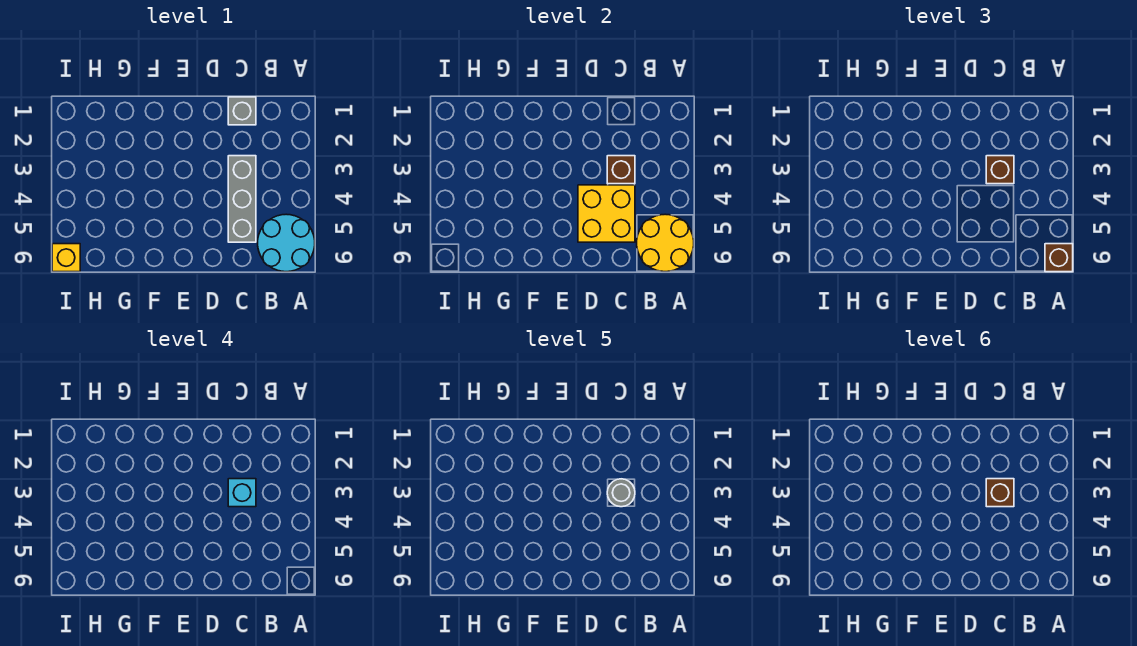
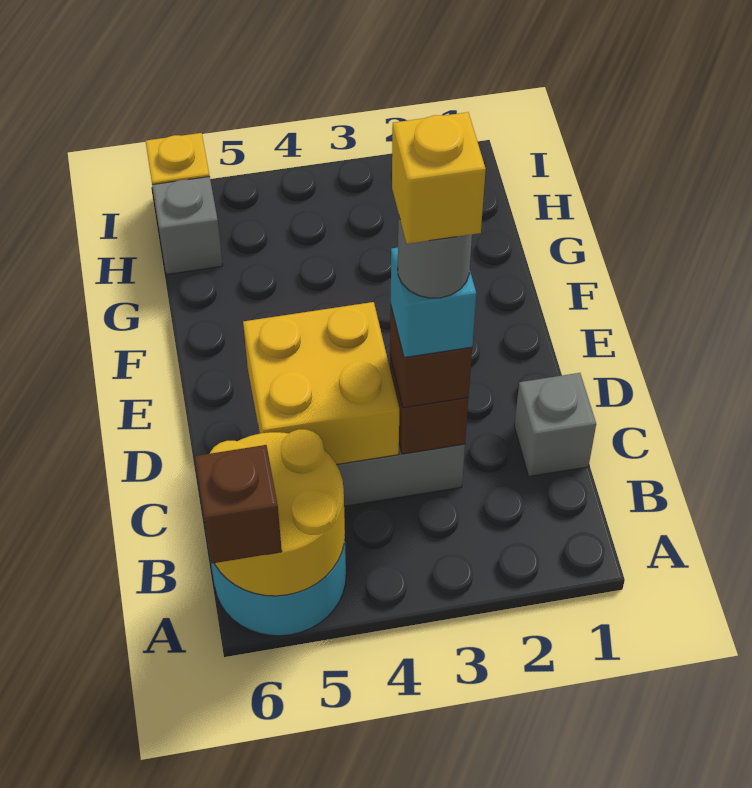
brown 1x1 brick [986,479,1014,507] -> yellow 1x1 brick [392,112,486,244]
none -> grey 1x1 brick [152,177,223,275]

